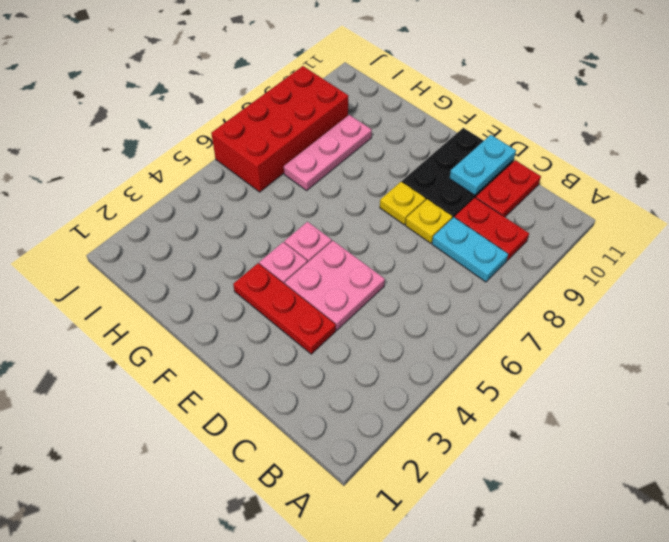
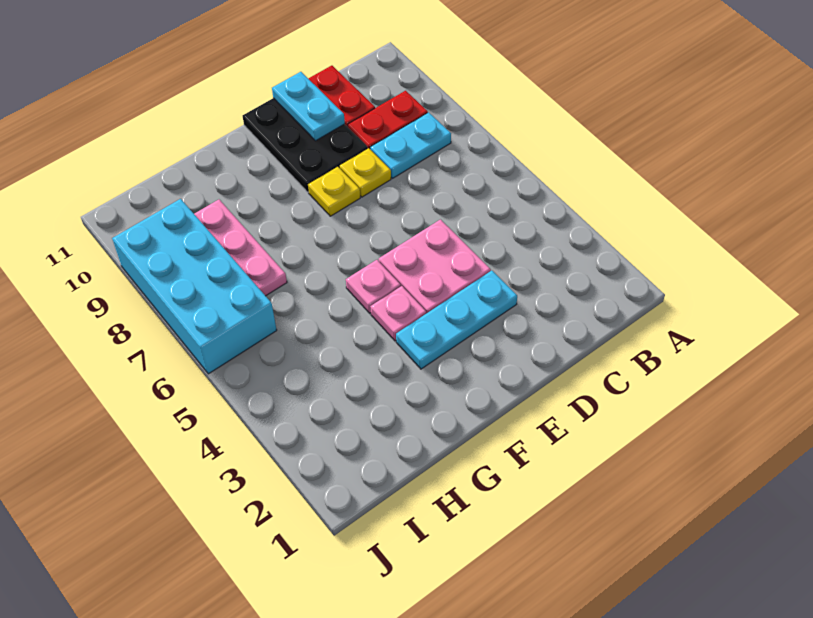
red 1x3 plate [233,263,336,354] -> cyan 1x3 plate [396,271,517,369]
red 2x4 brick [211,66,348,192] -> cyan 2x4 brick [112,199,277,374]

